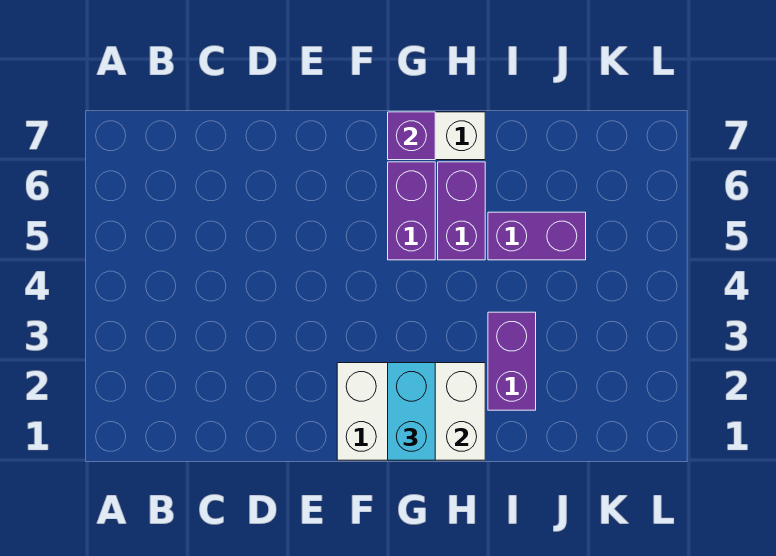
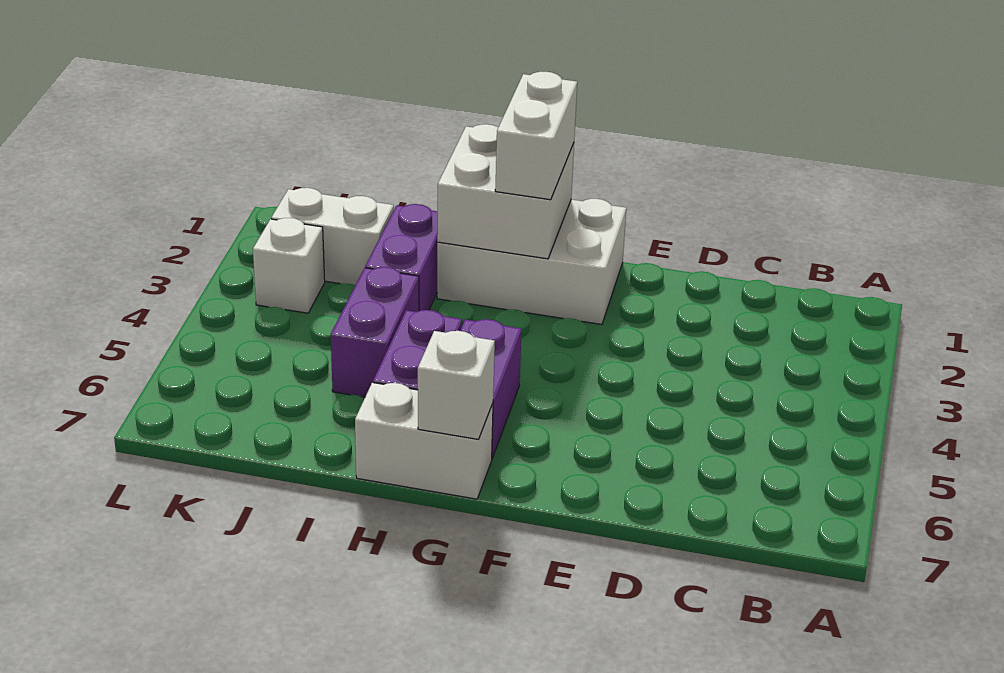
cyan 1x2 brick [388,363,435,460] -> white 1x2 brick [495,72,577,200]
purple 1x1 brick [388,112,435,160] -> white 1x1 brick [418,331,495,439]
purple 1x2 brick [488,212,586,260] -> purple 1x2 brick turned to [331,267,419,397]
none -> white 1x2 brick [271,188,394,285]
none -> white 1x1 brick [253,218,325,313]

